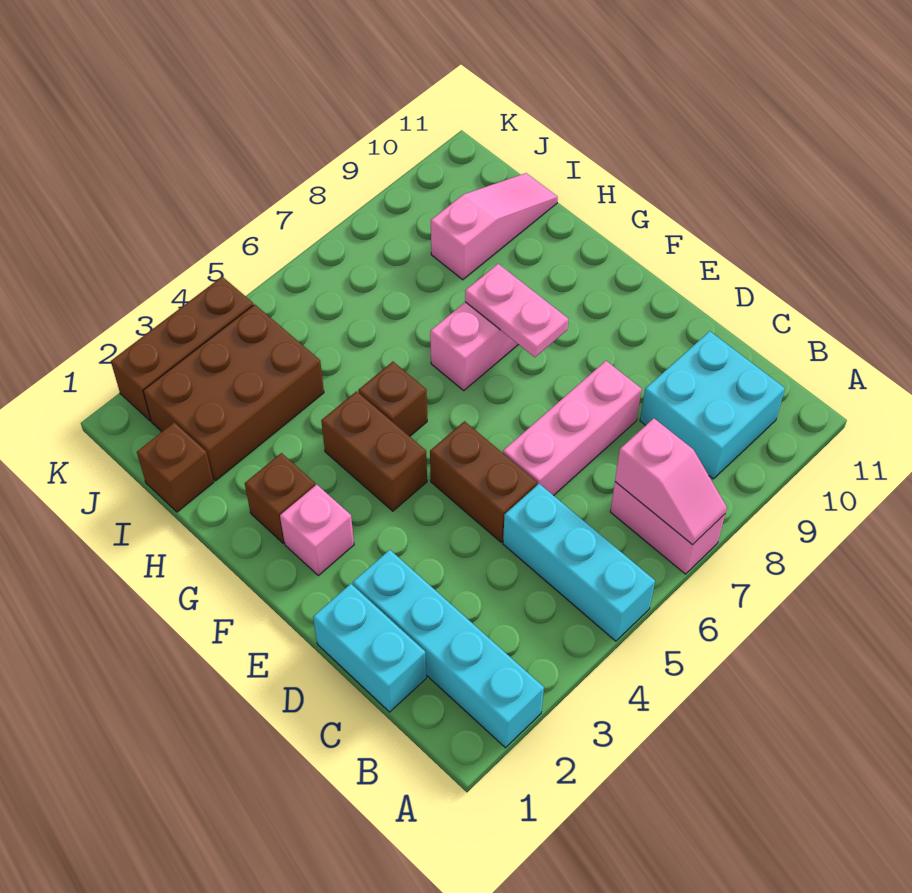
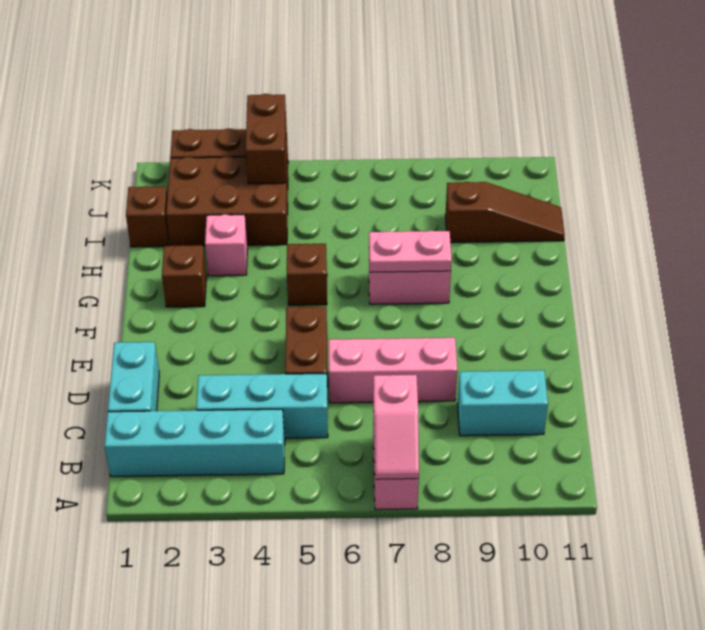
cyan 1x4 brick [353,550,544,748] -> cyan 1x4 brick turned to [105,409,285,476]
cyan 1x3 brick [503,484,655,641] -> cyan 1x3 brick turned to [196,374,328,438]
cyan 2x2 brick [640,331,785,479] -> cyan 1x2 brick [458,370,548,436]
pink 1x1 brick [280,485,354,575] -> pink 1x1 brick moved to [205,214,247,276]
brown 1x2 brick [321,391,427,511] -> brown 1x2 brick moved to [246,94,287,184]
pink 1x2 plate [465,264,568,357] -> pink 1x2 plate turned to [369,231,452,272]
pink 1x3 slope [431,173,558,280] -> brown 1x3 slope [445,182,565,242]

